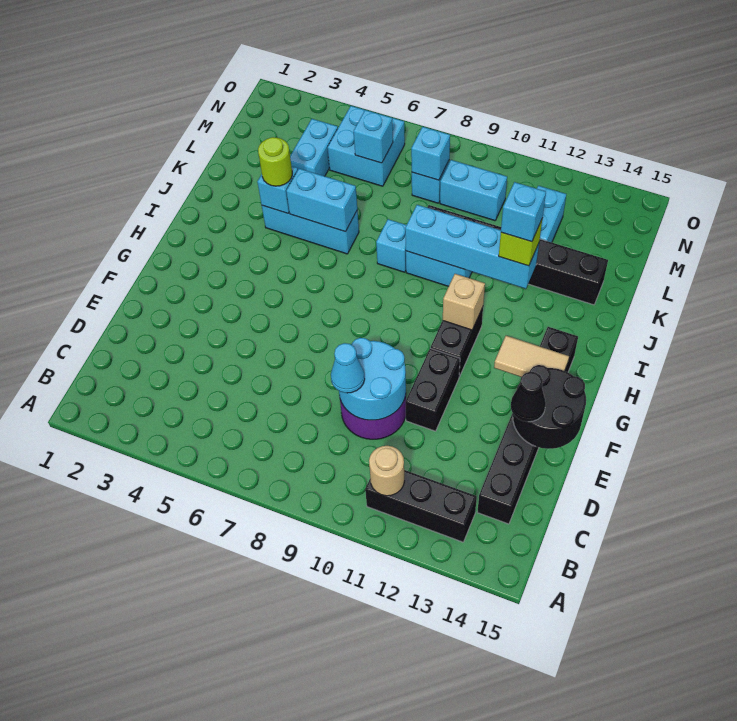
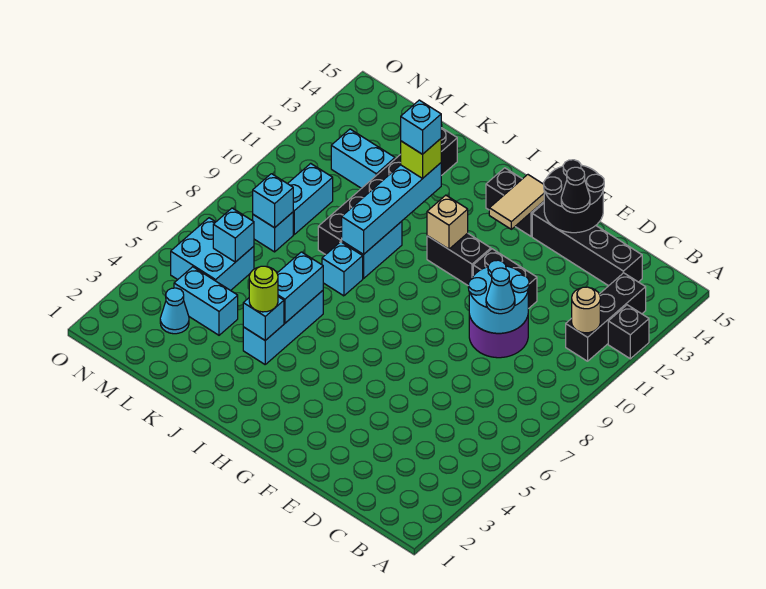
none -> black 1x1 brick [608,305,649,359]
none -> cyan 1x1 cone [160,288,189,334]

